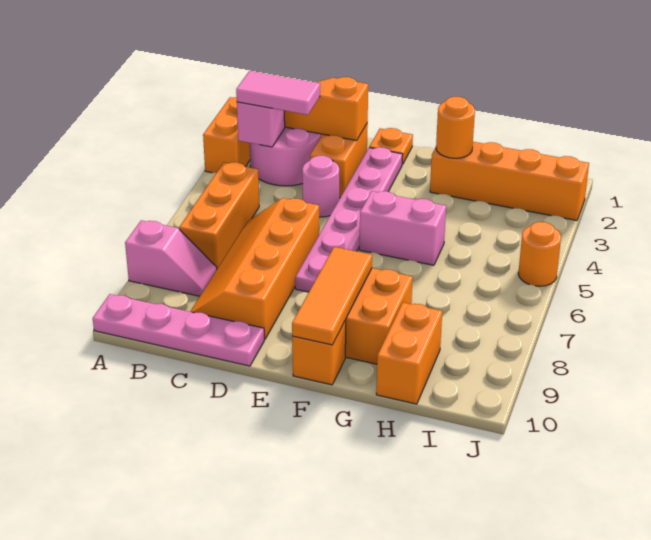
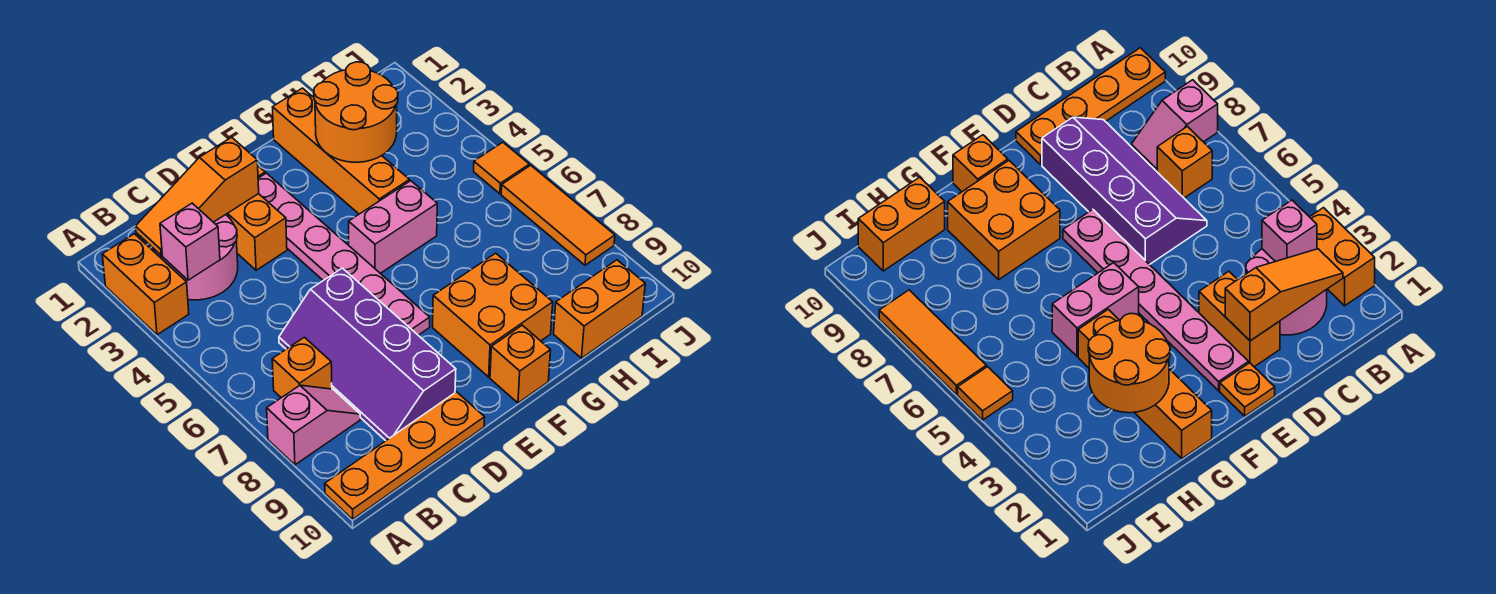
pink 1x4 plate [93,294,264,366] -> orange 1x4 plate [325,392,485,519]
pink 1x2 tile [236,71,320,115] -> none
orange 1x3 brick [179,162,259,268] -> orange 1x1 brick [272,337,332,398]
orange 2x4 slope [190,198,319,339] -> purple 2x4 slope [279,268,456,441]
pink 1x1 round brick [302,156,339,217] -> none
orange 1x3 tile [292,247,372,345] -> orange 1x3 tile moved to [501,165,615,265]
orange 1x4 brick [430,142,589,220] -> orange 1x4 brick turned to [273,88,409,214]
orange 1x1 round brick [436,97,475,158] -> orange 2x2 round brick [314,62,398,162]
orange 1x2 brick [376,303,442,404] -> orange 1x2 brick turned to [554,260,645,358]
orange 1x1 round brick [518,222,561,286] -> orange 1x1 tile [474,142,529,194]

